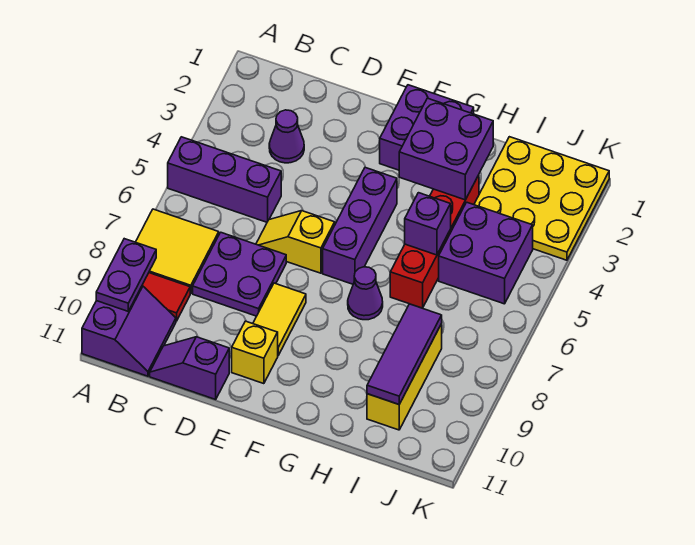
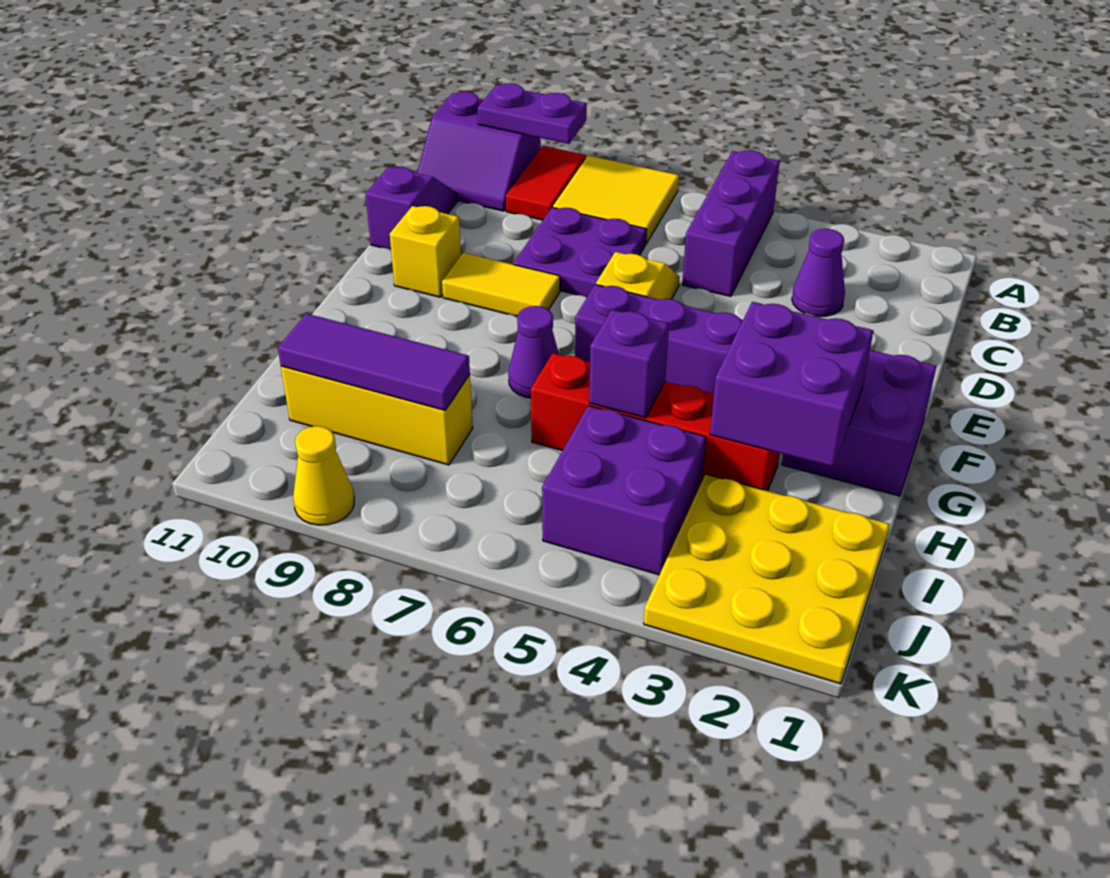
none -> yellow 1x1 cone [293,426,354,525]

